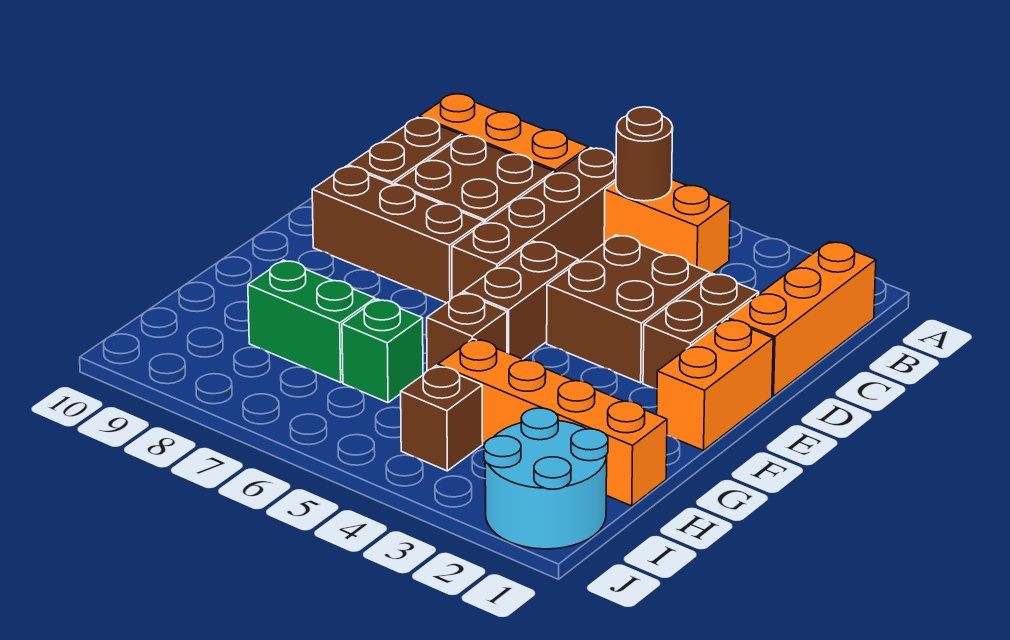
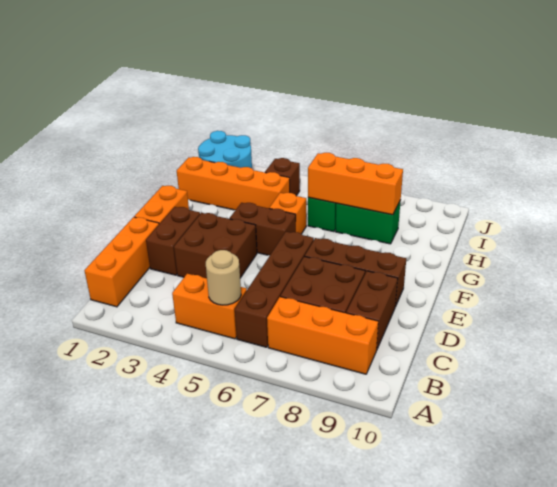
brown 1x1 round brick [616,107,673,201] -> tan 1x1 round brick [206,250,241,305]
brown 1x2 brick [463,241,578,359] -> brown 1x2 brick turned to [230,203,296,255]
brown 1x1 brick [427,293,507,371] -> orange 1x1 brick [269,193,306,234]
none -> orange 1x3 brick [308,153,403,215]

